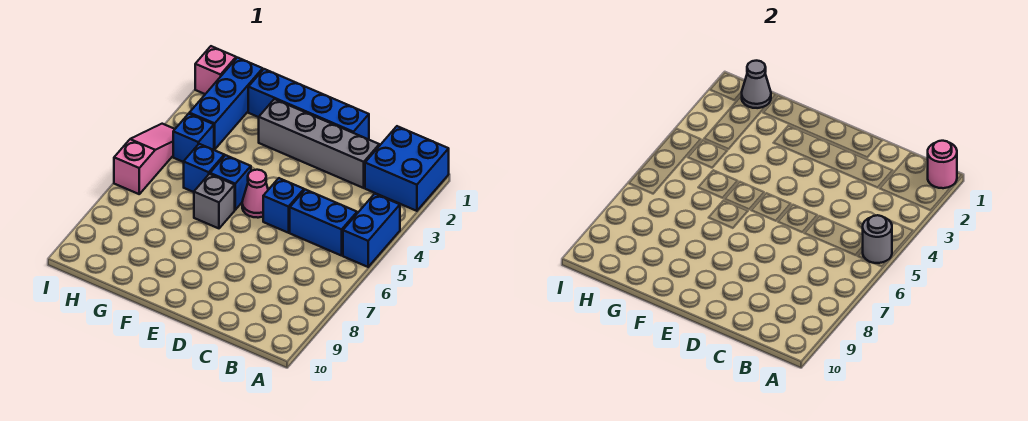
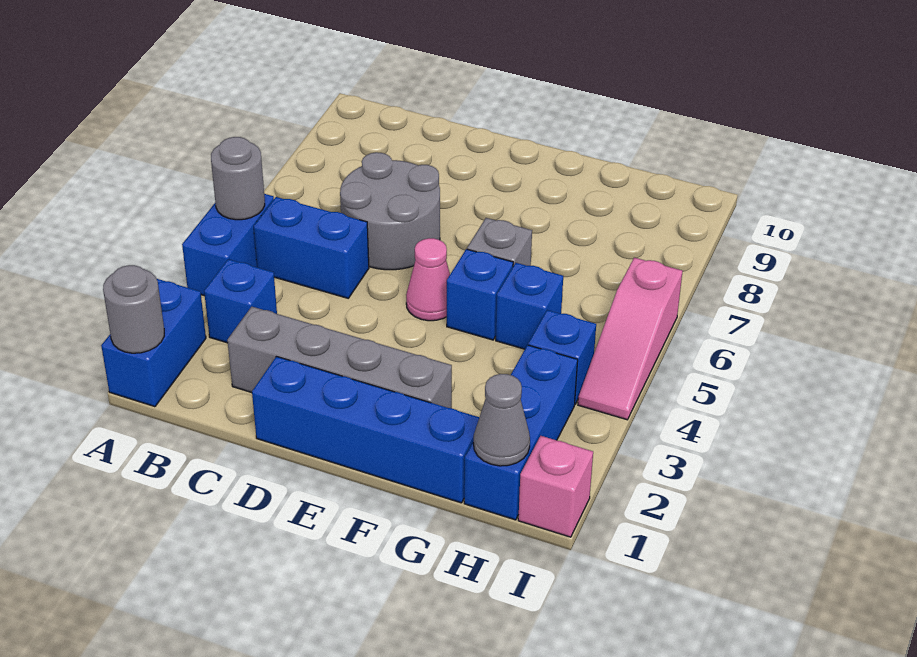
blue 2x2 brick [365,126,449,211] -> blue 1x2 brick [101,279,206,407]
pink 1x1 round brick [928,141,957,188] -> grey 1x1 round brick [103,265,164,353]
none -> grey 2x2 round brick [340,152,440,270]
blue 1x1 brick [263,178,304,233] -> blue 1x1 brick moved to [204,259,277,343]

